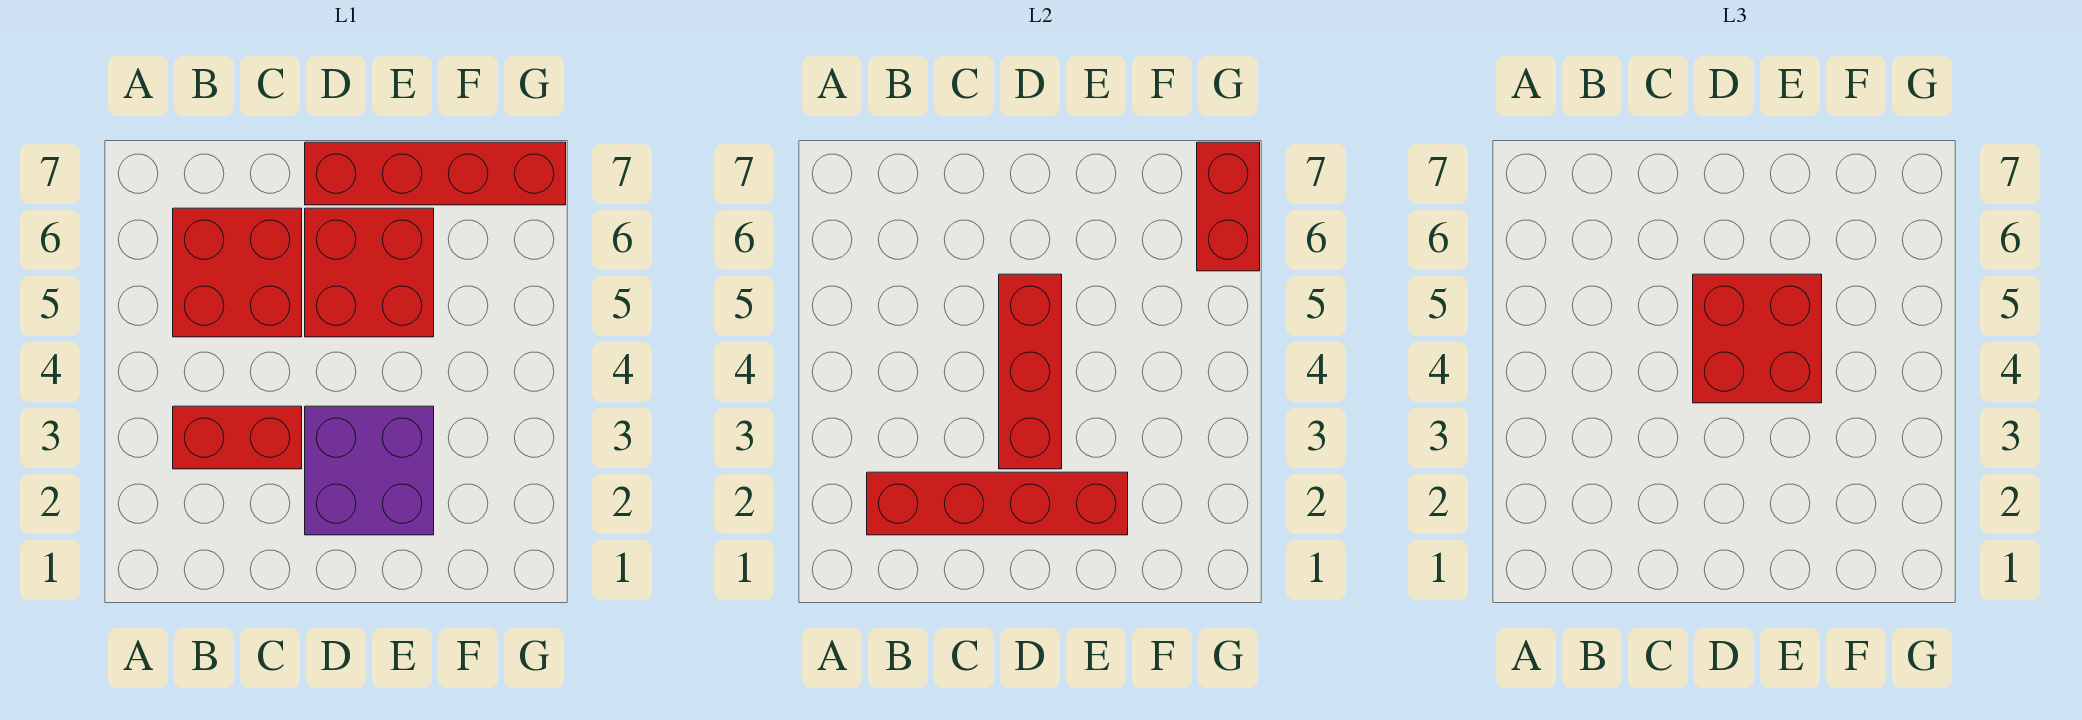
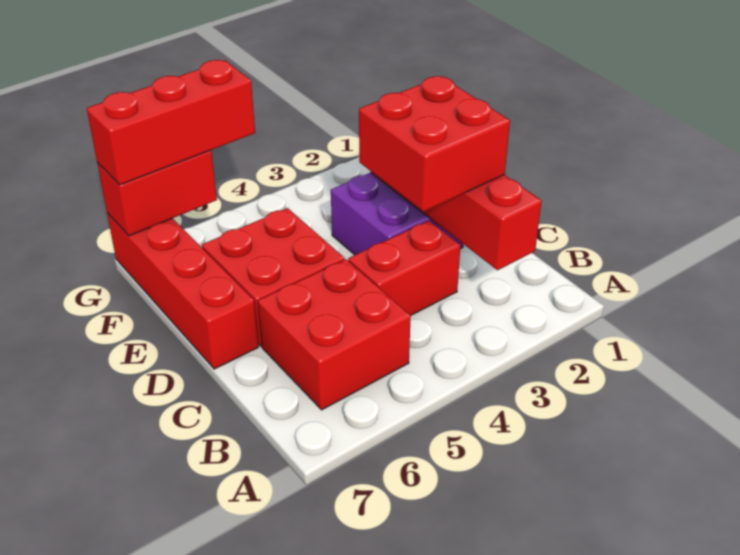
red 1x2 brick [173,406,302,469] -> red 1x2 brick turned to [348,221,460,315]
red 1x3 brick [999,274,1062,469] -> red 1x3 brick moved to [87,60,255,185]
red 2x2 brick [1693,274,1822,403] -> red 2x2 brick moved to [359,76,510,211]

